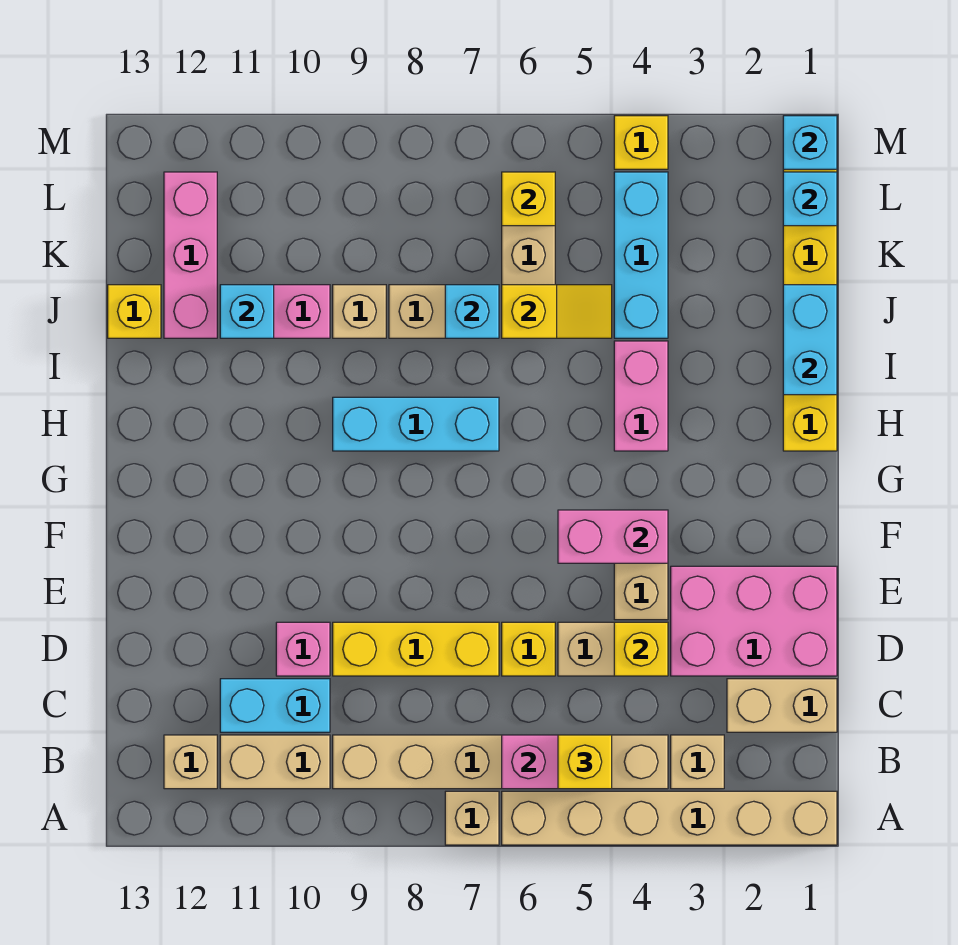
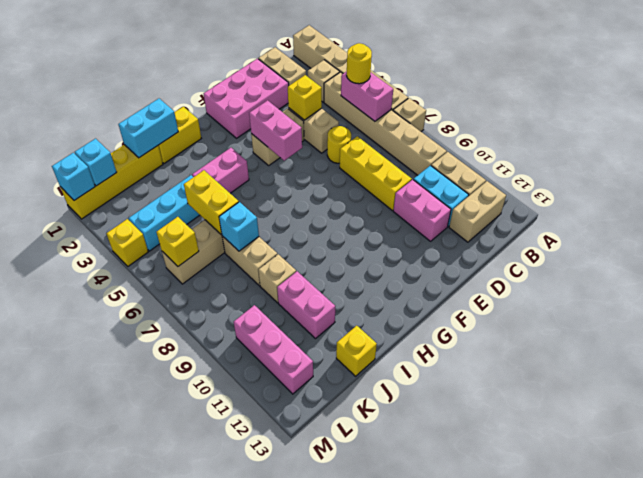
yellow 1x1 brick [558,735,612,789] -> yellow 1x1 round brick [347,43,372,84]
tan 1x1 brick [164,735,217,789] -> tan 1x2 brick [449,181,506,242]
pink 2x3 brick [671,566,837,676] -> pink 2x3 brick turned to [204,59,289,138]
yellow 1x1 brick [502,622,555,676] -> yellow 1x1 round brick [327,126,351,163]
pink 1x1 brick [276,622,330,676] -> pink 1x2 brick [393,180,451,241]
cyan 1x3 brick [333,397,499,451] -> none
yellow 1x2 slope [502,285,612,338] -> yellow 1x2 brick [184,170,239,235]
cyan 1x1 brick [220,285,274,338] -> none
pink 1x3 brick [164,172,217,338] -> pink 1x3 brick turned to [234,305,313,394]

